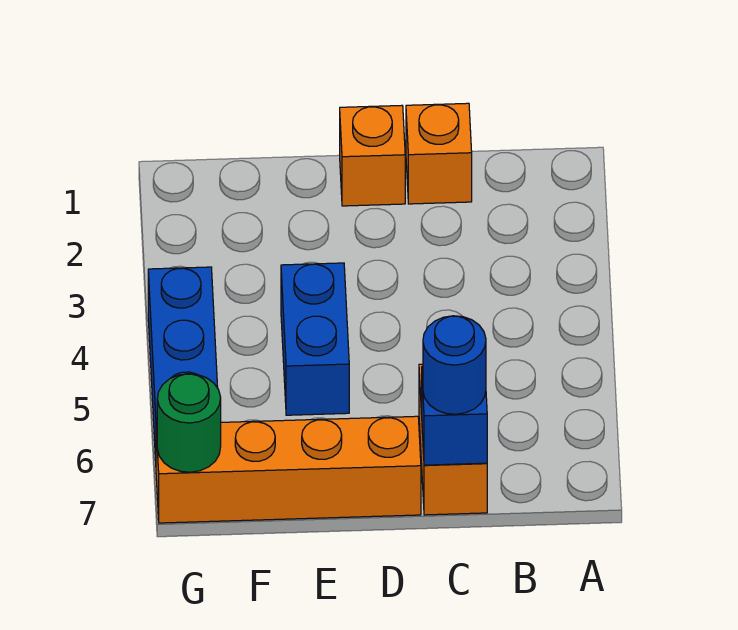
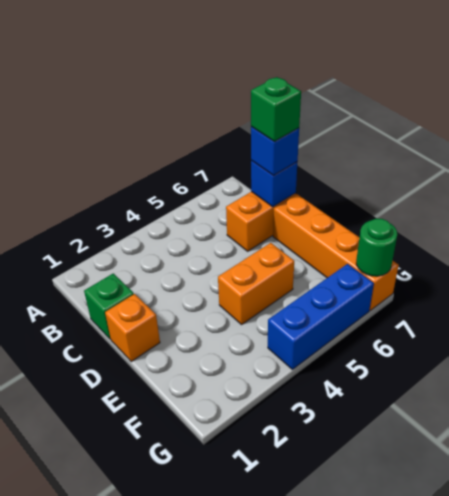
orange 1x1 brick [406,103,472,204] -> green 1x1 brick [84,273,134,339]
blue 1x1 round brick [423,316,486,414] -> blue 1x1 brick [251,127,299,176]
none -> green 1x1 brick [251,77,301,142]
blue 1x2 brick [281,263,349,415] -> orange 1x2 brick [218,243,294,325]

